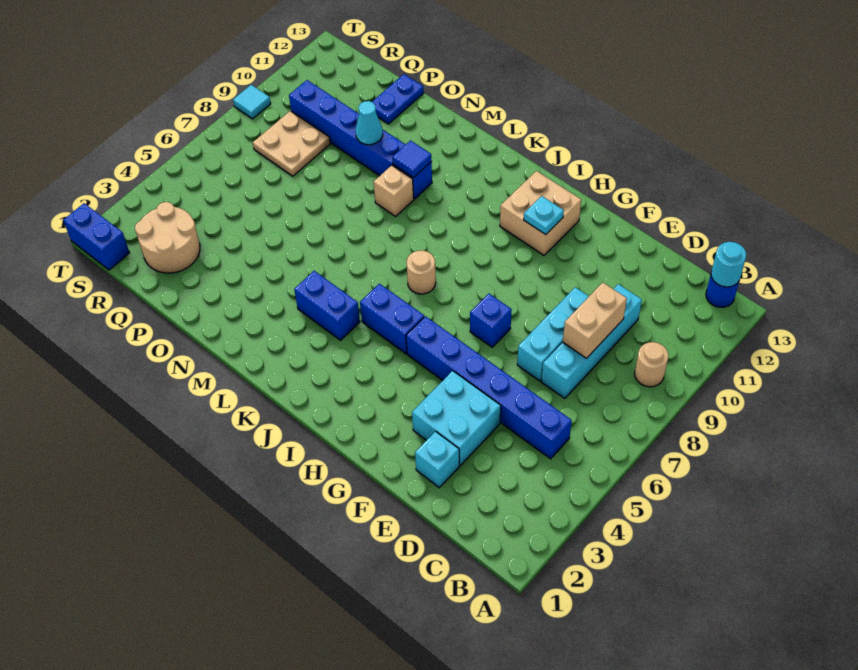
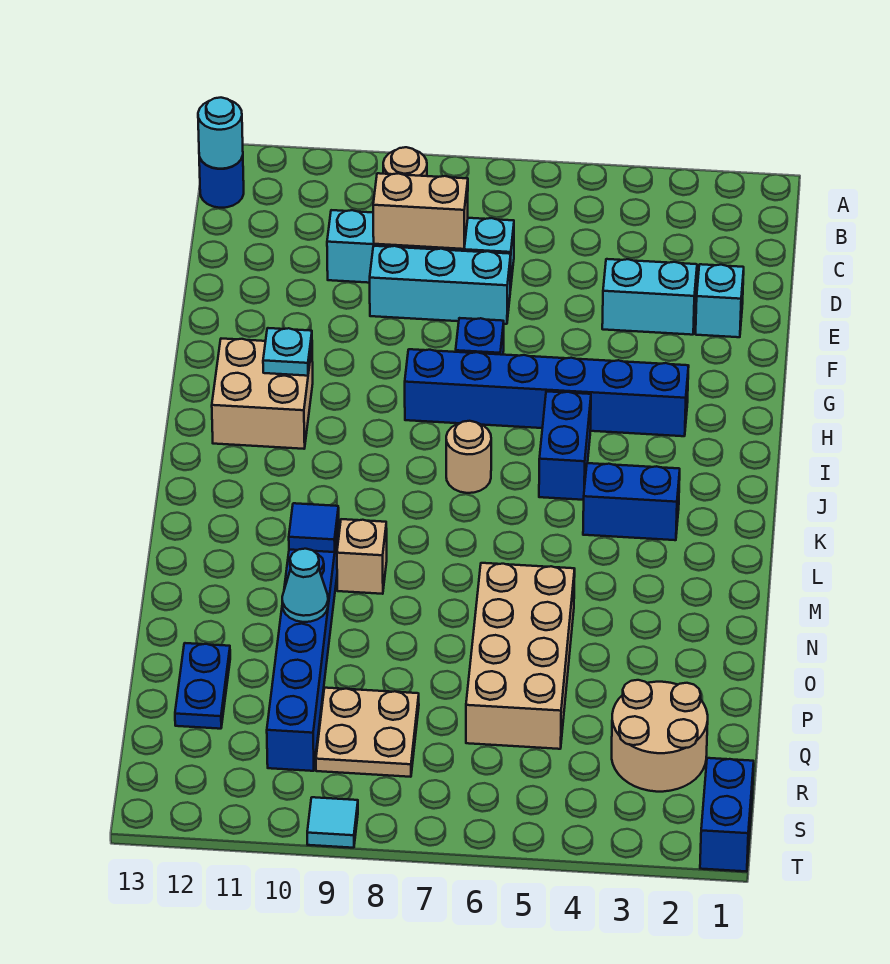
blue 1x6 brick [406,316,572,459] -> blue 1x6 brick turned to [405,349,689,436]
cyan 2x2 brick [412,371,501,465] -> cyan 1x2 brick [602,259,697,335]
blue 1x2 brick [294,271,360,340] -> blue 1x2 brick turned to [583,463,680,540]
none -> tan 2x4 brick [466,563,575,749]
blue 1x2 plate [372,74,424,124] -> blue 1x2 plate turned to [175,643,230,729]

